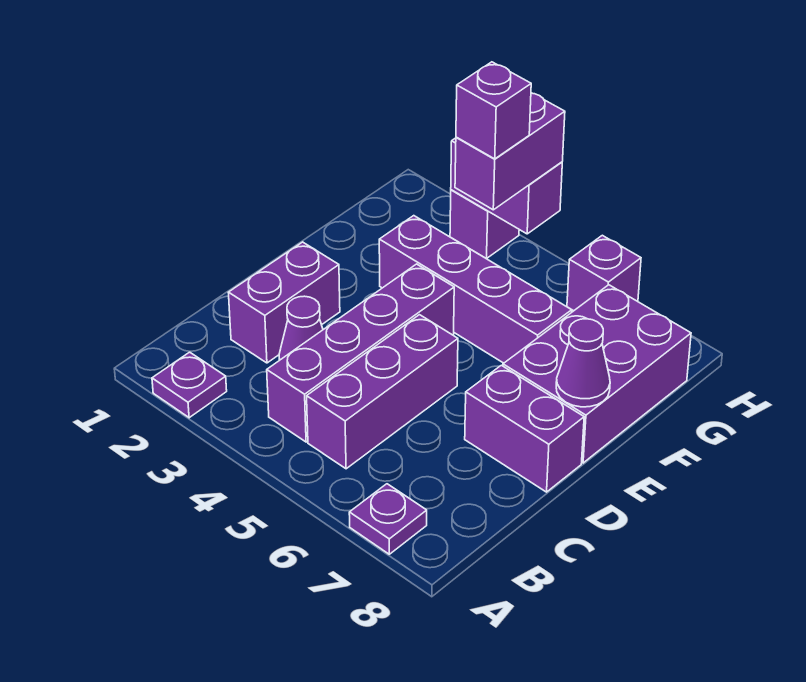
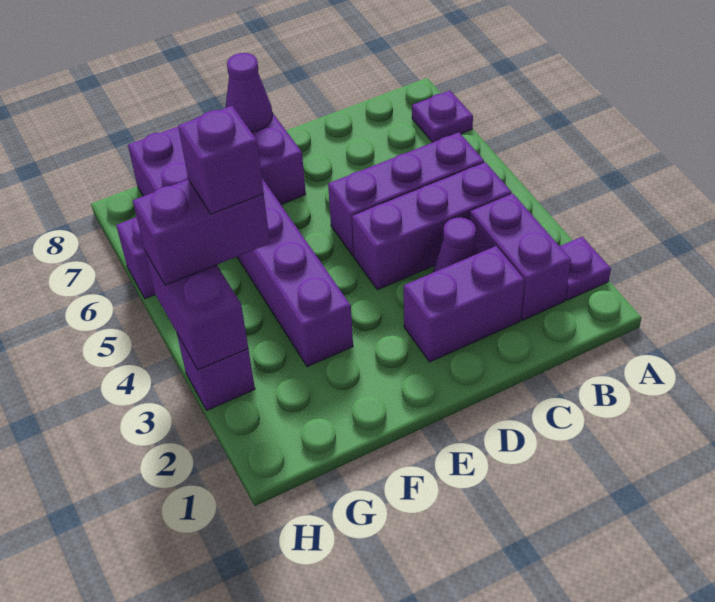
purple 1x4 brick [267,264,454,442] -> purple 1x3 brick [352,162,512,290]
purple 1x2 brick [465,365,584,492] -> purple 1x2 brick moved to [470,193,571,320]

